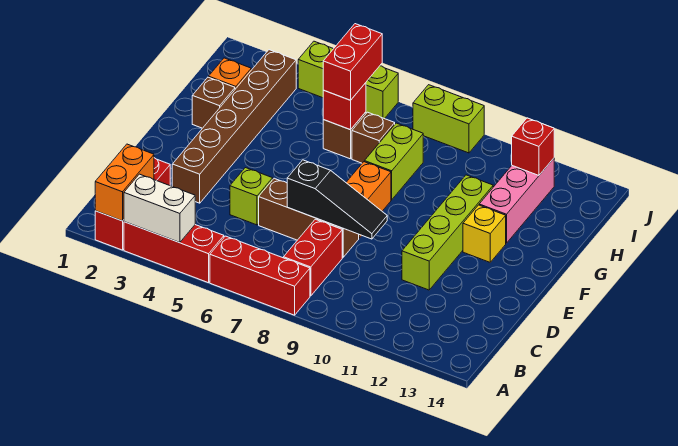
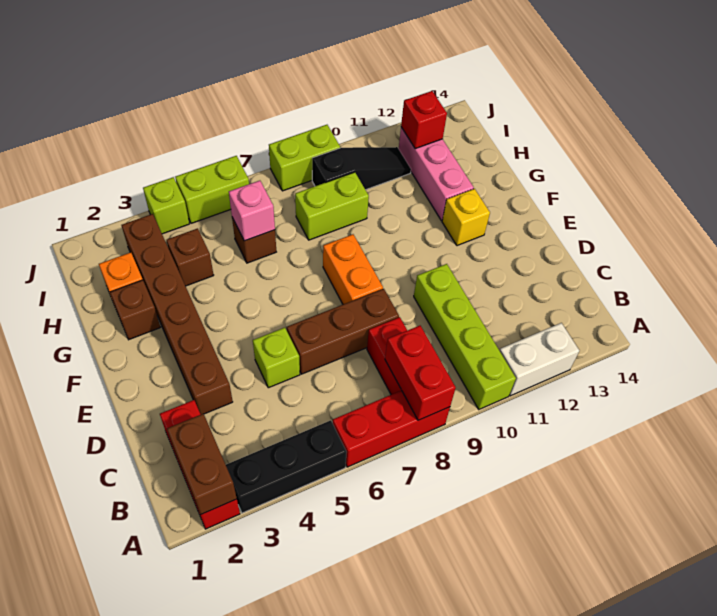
orange 1x2 brick [95,144,154,221] -> brown 1x2 brick [167,414,237,514]
red 1x3 brick [124,222,224,283] -> black 1x3 brick [226,420,347,513]
white 1x2 brick [124,174,195,243] -> white 1x2 brick moved to [500,323,580,396]
black 1x3 slope [287,160,387,239] -> black 1x3 slope moved to [312,147,411,190]
lime 1x4 brick [402,175,493,290] -> lime 1x4 brick moved to [414,264,516,409]
lime 1x2 brick [364,123,423,200] -> lime 1x2 brick turned to [295,172,369,240]
red 1x1 brick [323,83,366,130] -> pink 1x1 brick [229,181,275,241]
red 1x2 brick [323,24,382,100] -> red 1x2 brick moved to [385,326,456,420]
brown 1x1 brick [352,112,395,163] -> brown 1x1 brick moved to [167,228,214,286]

